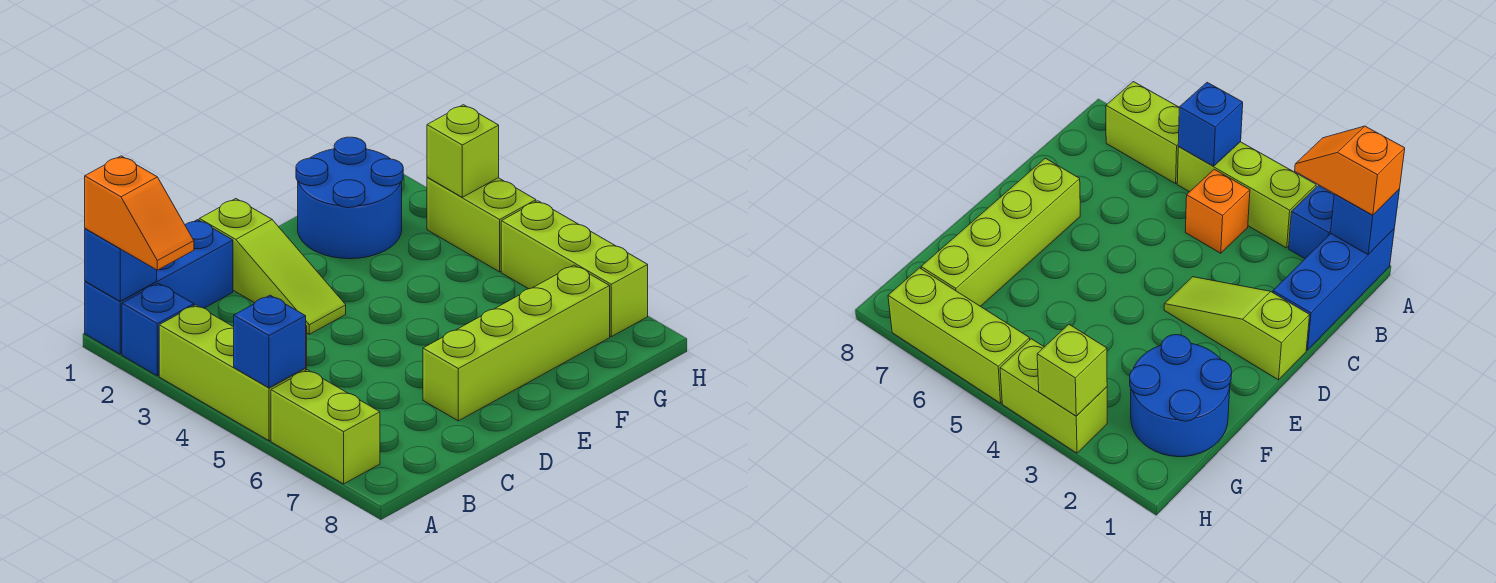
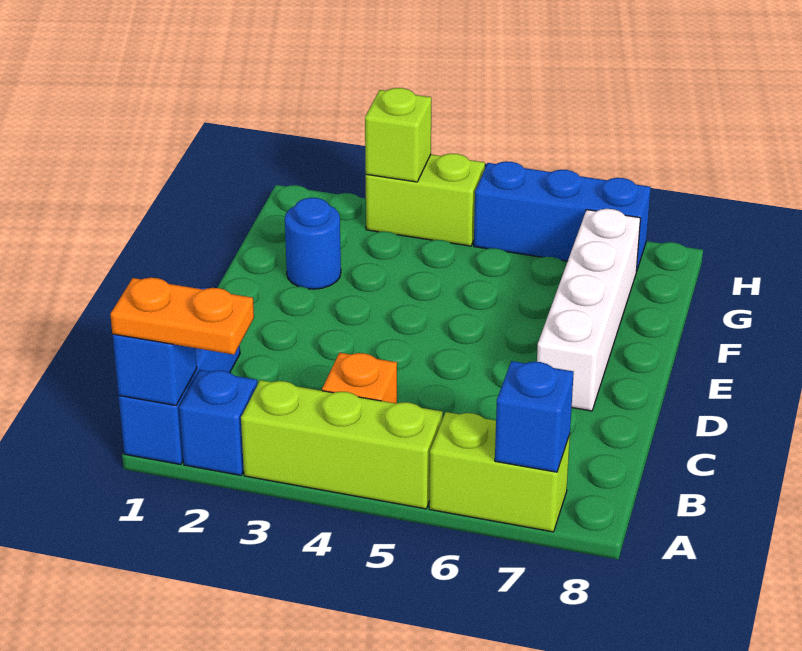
orange 1x2 slope [85,156,194,270] -> orange 1x2 plate [110,278,254,355]
blue 1x1 brick [234,295,306,388] -> blue 1x1 brick moved to [495,361,574,472]
lime 1x3 slope [199,199,346,334] -> none
lime 1x4 brick [423,265,610,421] -> white 1x4 brick [537,209,640,411]
blue 2x2 round brick [296,137,403,259] -> blue 1x1 round brick [285,198,341,289]
lime 1x3 brick [501,201,648,337] -> blue 1x3 brick [474,161,651,272]

